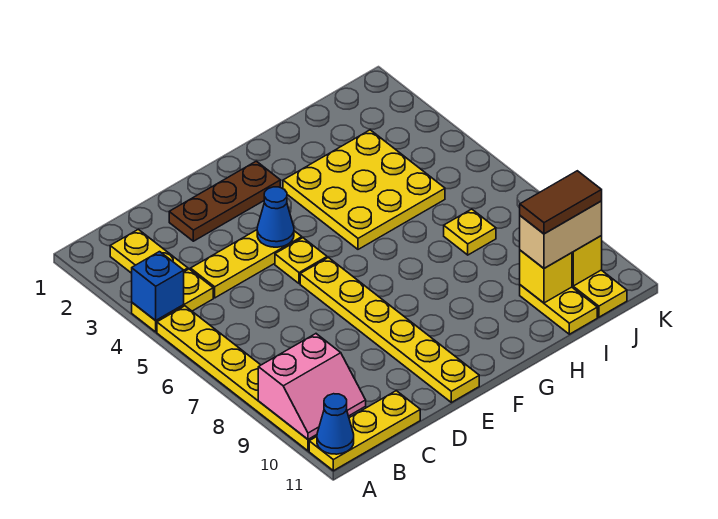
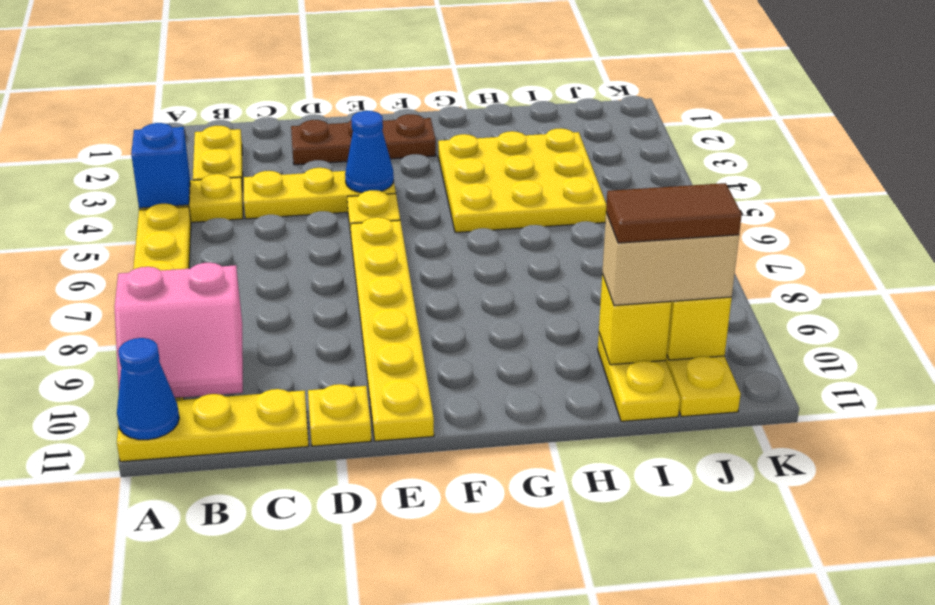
yellow 1x1 plate [444,209,496,255] -> yellow 1x1 plate moved to [308,384,371,446]

